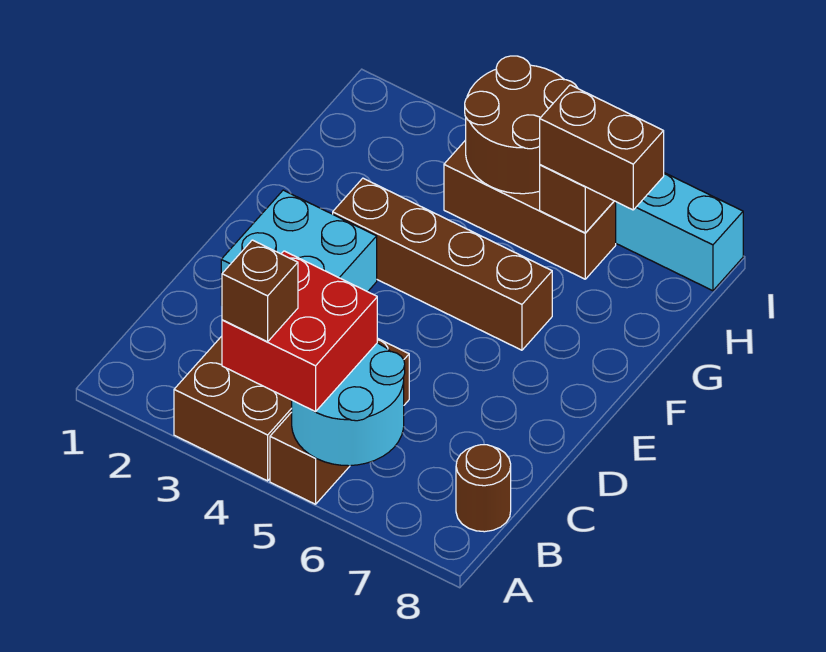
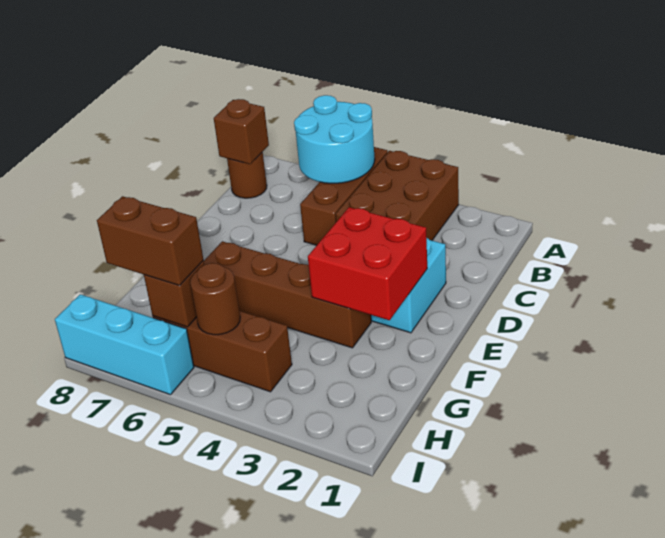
red 2x2 brick [222,251,377,412] -> red 2x2 brick moved to [308,207,427,320]
brown 1x1 brick [222,240,298,342] -> brown 1x1 brick moved to [214,99,269,164]
brown 2x2 round brick [465,56,577,194] -> brown 1x1 round brick [190,263,240,335]

